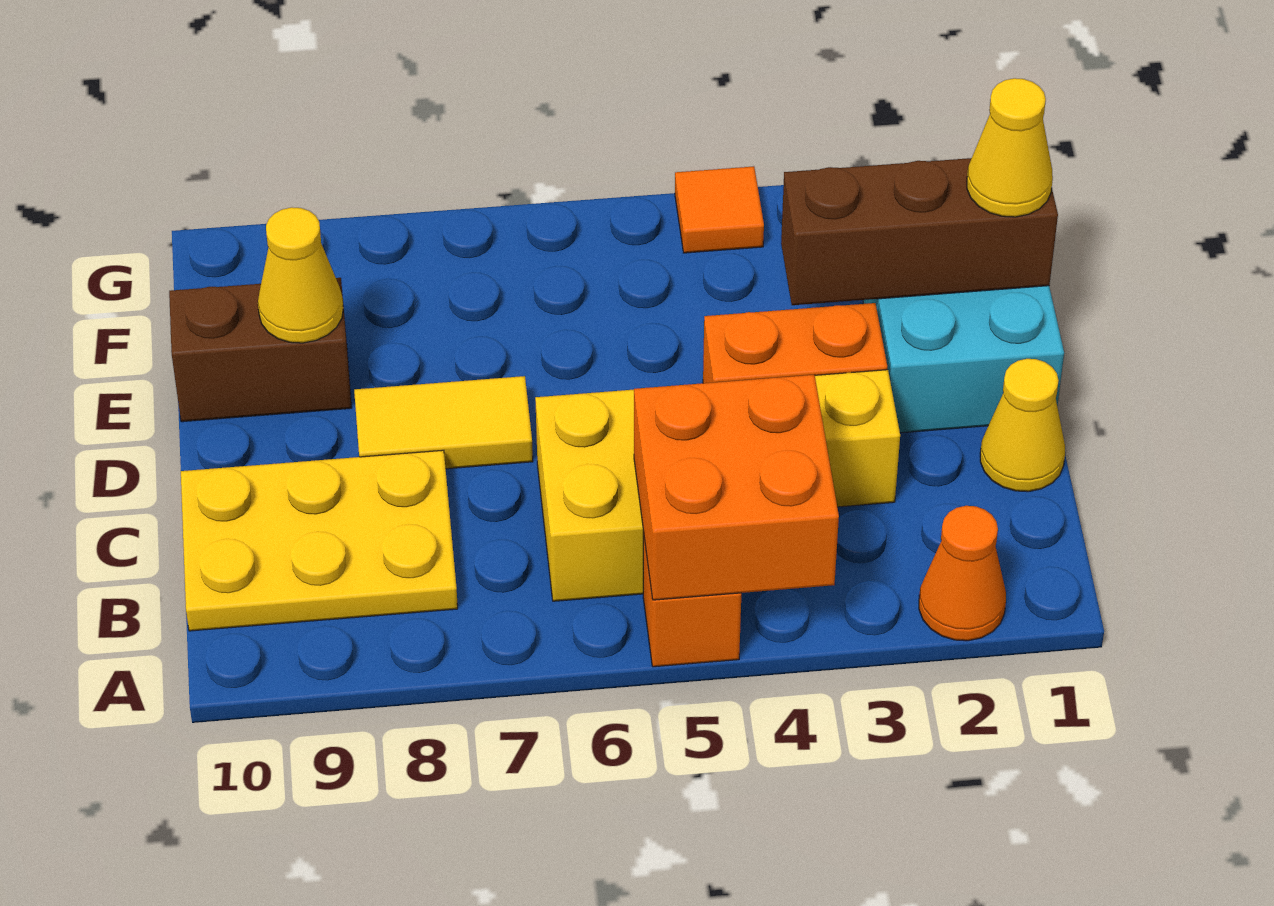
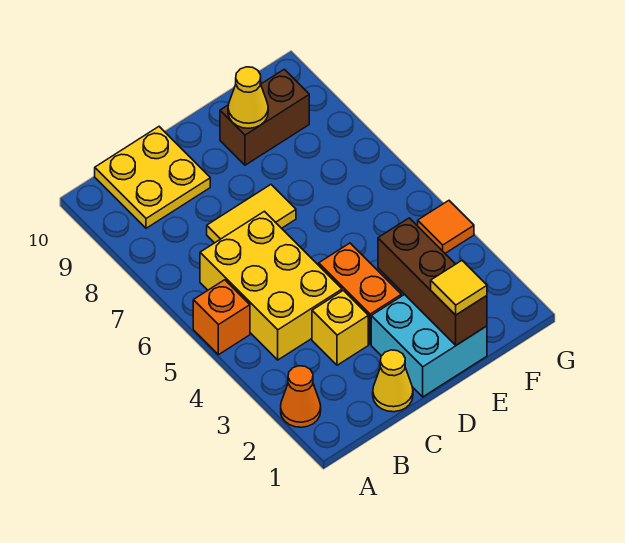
orange 2x2 brick [634,375,839,600] -> none
yellow 2x3 plate [181,450,458,631] -> yellow 2x2 plate [95,127,210,228]
yellow 1x2 tile [354,376,533,469] -> yellow 1x2 tile turned to [207,185,296,243]
yellow 1x1 cone [967,78,1053,217] -> yellow 1x1 tile [431,261,487,315]
brown 1x2 brick [169,278,352,422] -> brown 1x2 brick turned to [220,69,309,165]

